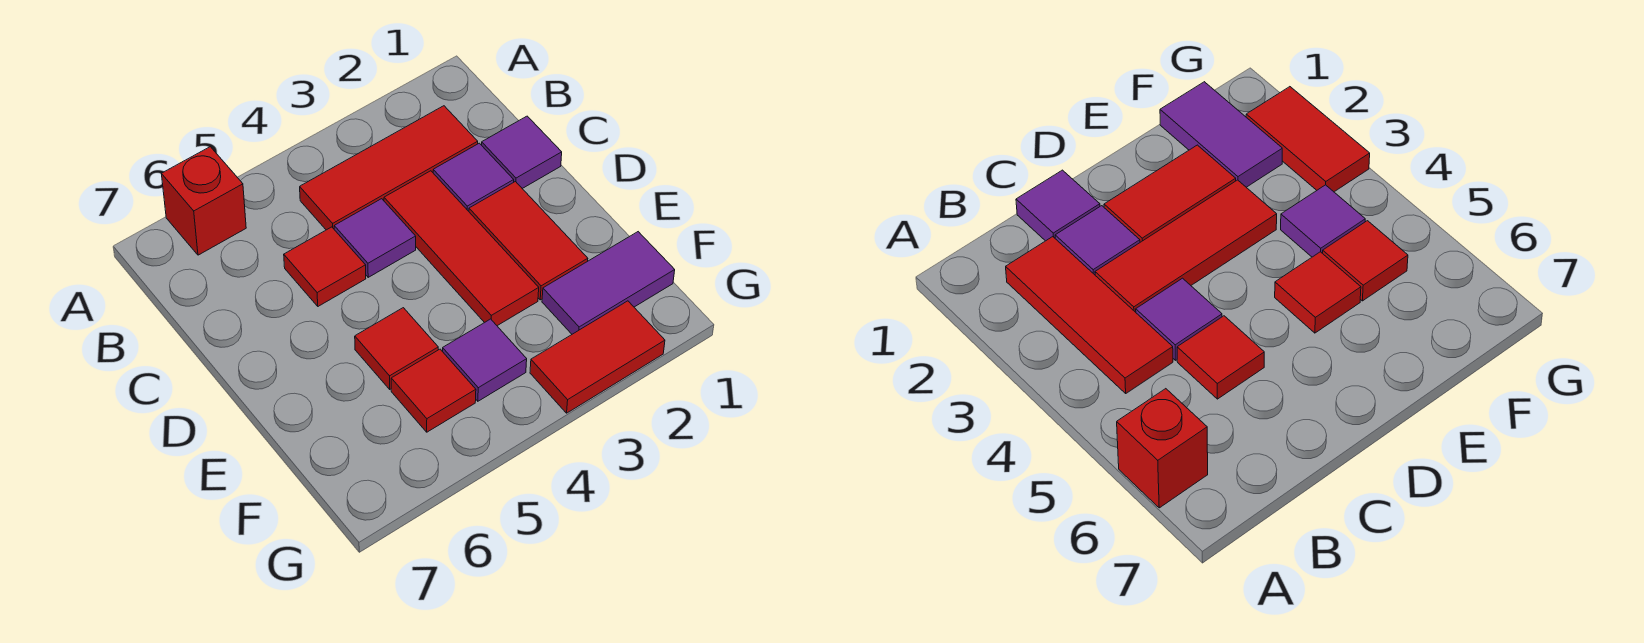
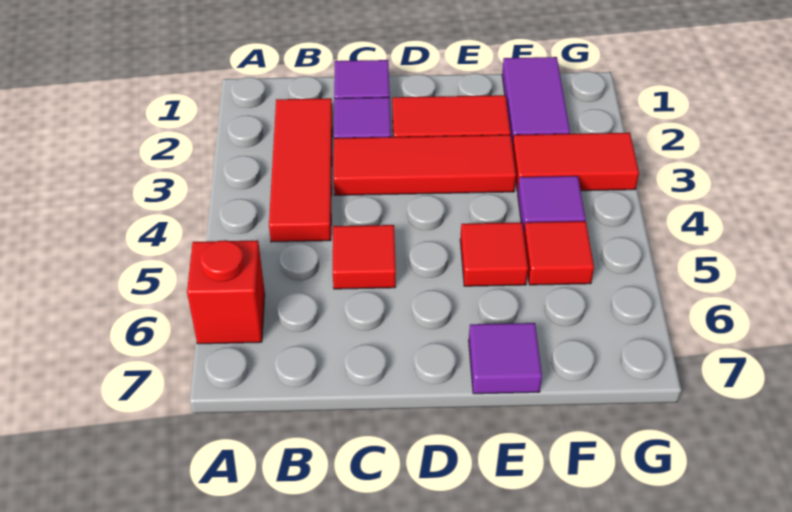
purple 1x1 tile [334,199,416,277] -> purple 1x1 tile moved to [469,323,542,394]
red 1x2 tile [530,301,665,413] -> red 1x2 tile turned to [512,133,639,192]

